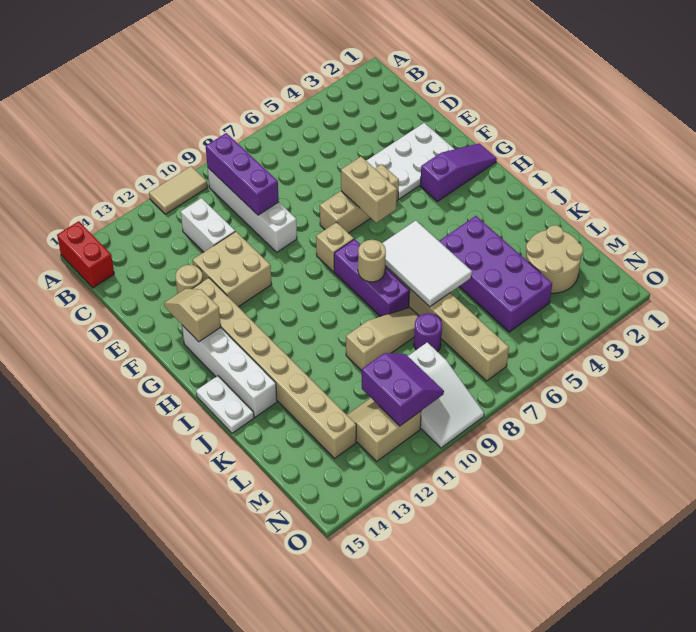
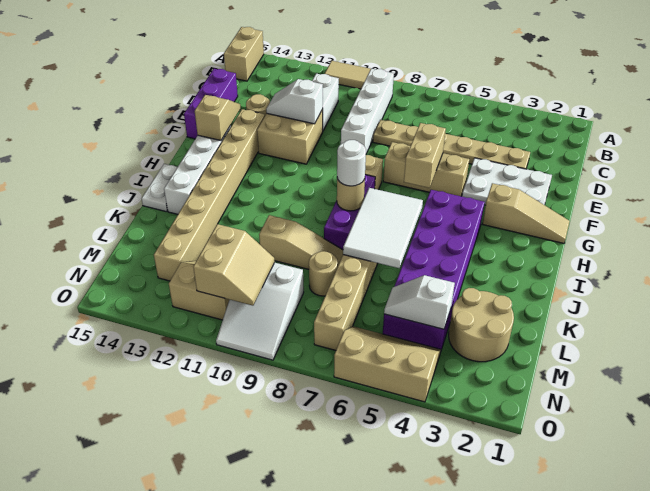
red 1x2 brick [57,221,114,288] -> tan 1x2 brick [224,27,264,81]
purple 1x3 brick [206,133,279,215] -> purple 1x3 brick moved to [184,69,238,139]
none -> tan 1x6 plate [373,120,530,169]
none -> white 1x2 slope [266,79,323,124]
purple 1x3 slope [420,143,497,201] -> tan 1x3 slope [483,183,570,243]
none -> white 1x1 round brick [337,140,366,186]
purple 2x4 brick [439,216,552,332] -> purple 2x6 brick [383,190,485,350]
purple 1x1 round brick [414,313,442,352] -> tan 1x1 round brick [309,251,338,296]
none -> white 1x2 slope [384,275,455,329]
purple 2x2 slope [362,353,444,426] -> tan 2x2 slope [193,224,275,306]
none -> tan 2x3 slope [334,326,441,402]

